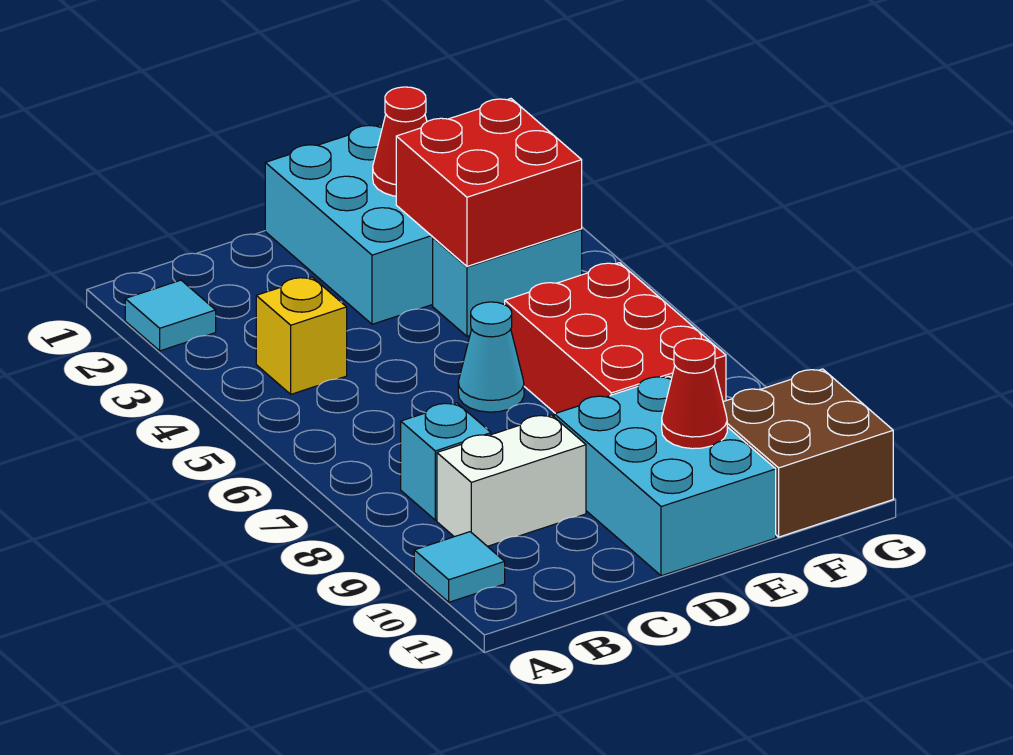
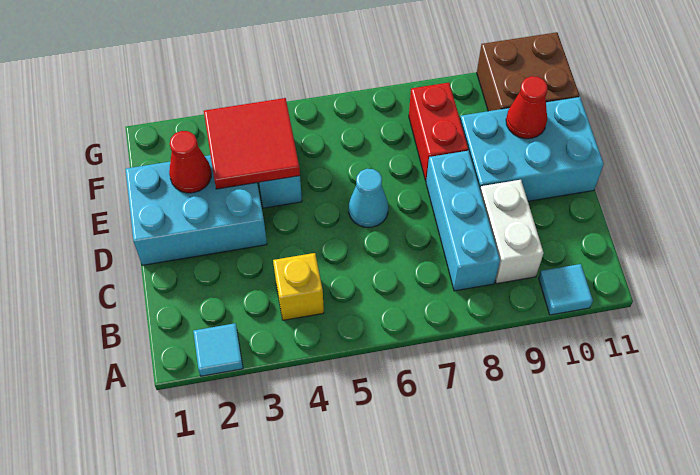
cyan 1x1 brick [401,403,491,520] -> cyan 1x3 brick [426,151,500,291]
red 2x2 brick [396,99,582,266] -> red 2x2 tile [204,98,300,189]
red 2x3 brick [505,263,726,414] -> red 1x2 brick [409,83,468,181]

